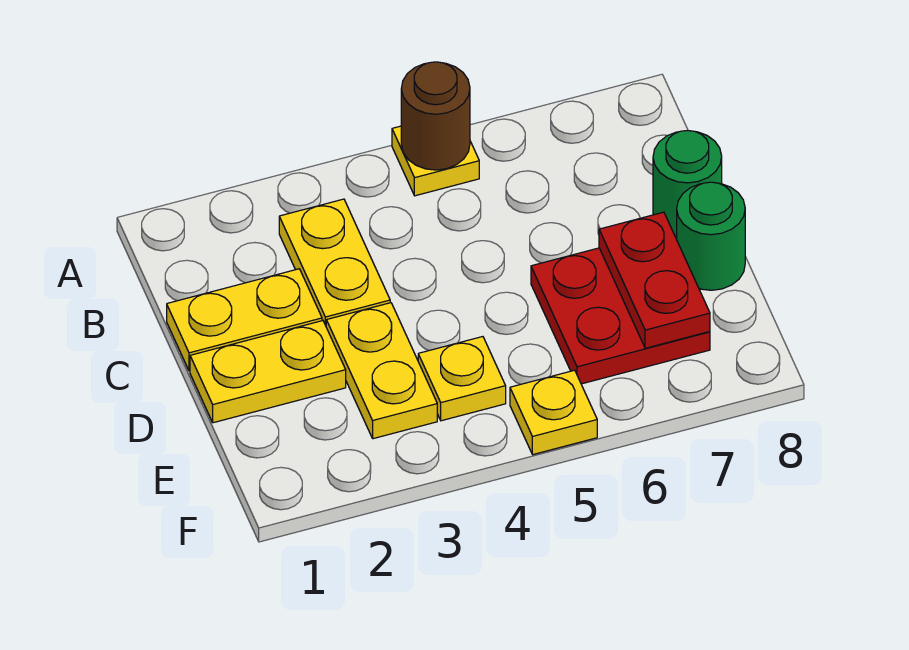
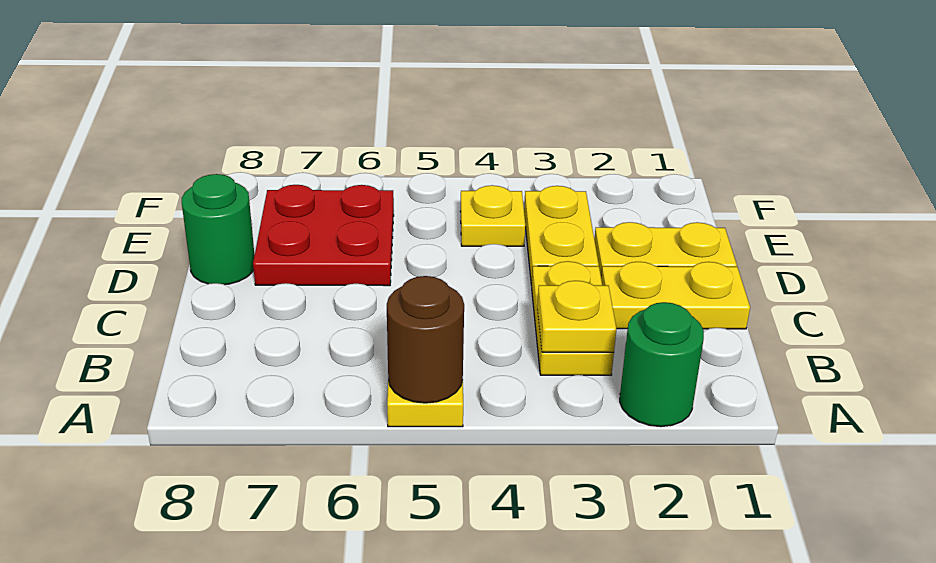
green 1x1 round brick [653,130,722,237] -> green 1x1 round brick moved to [620,302,704,427]
red 1x2 plate [599,212,710,348] -> none
yellow 1x1 plate [510,370,597,455] -> yellow 1x1 plate moved to [537,281,617,352]

